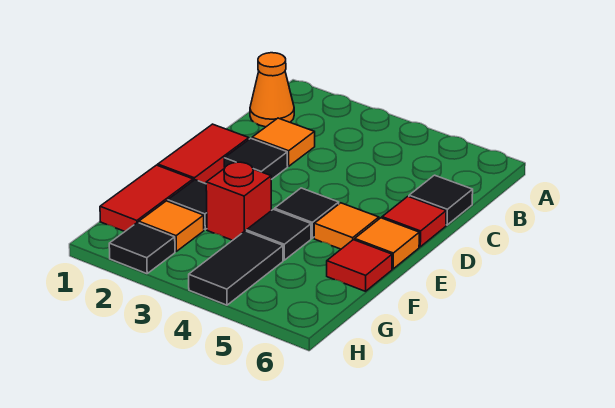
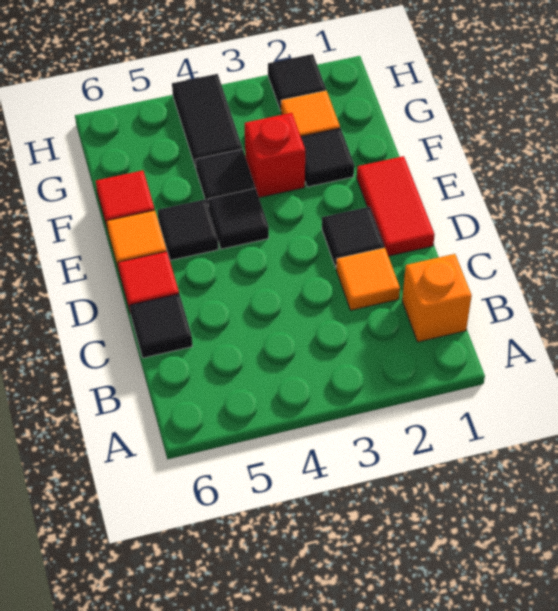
orange 1x1 cone [250,53,294,127] -> orange 1x1 brick [402,254,472,342]
orange 1x1 tile [314,203,379,249] -> black 1x1 tile [158,199,218,260]
red 1x2 tile [100,165,193,231] -> none

